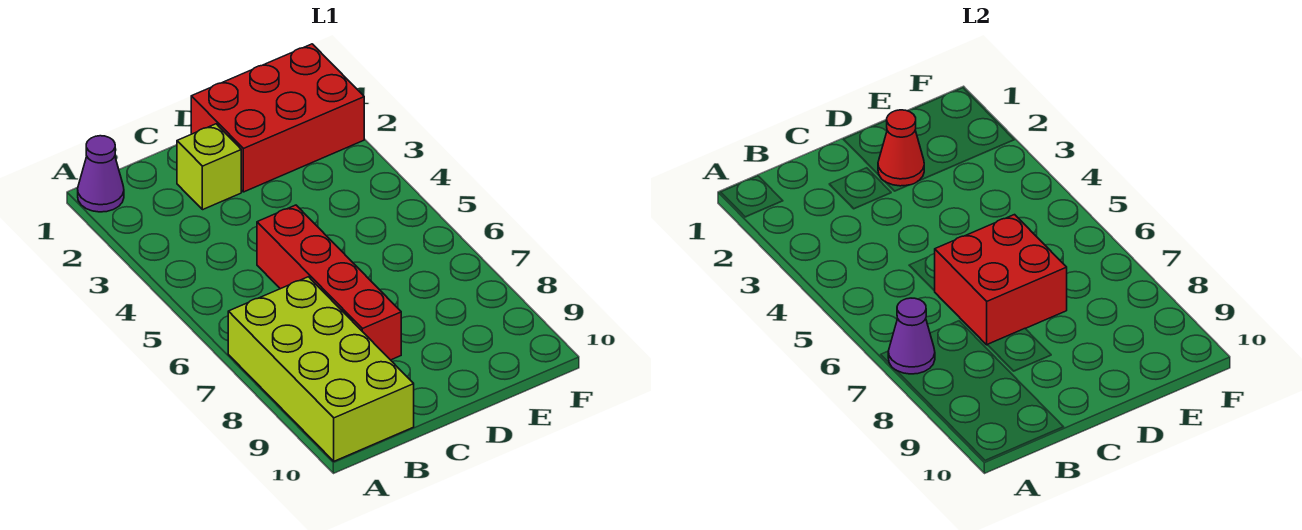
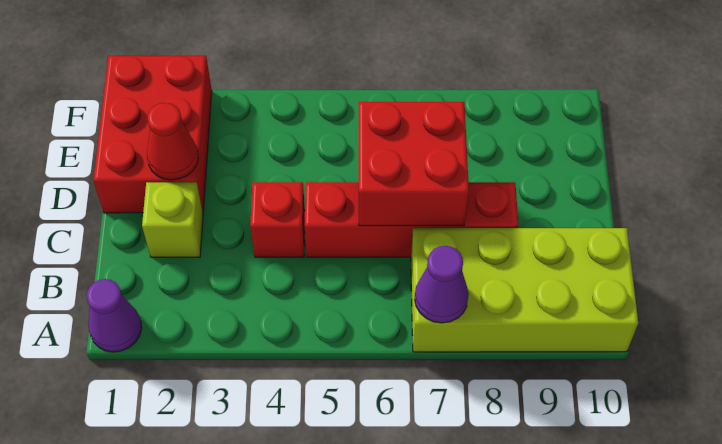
none -> red 1x1 brick [250,182,305,257]

